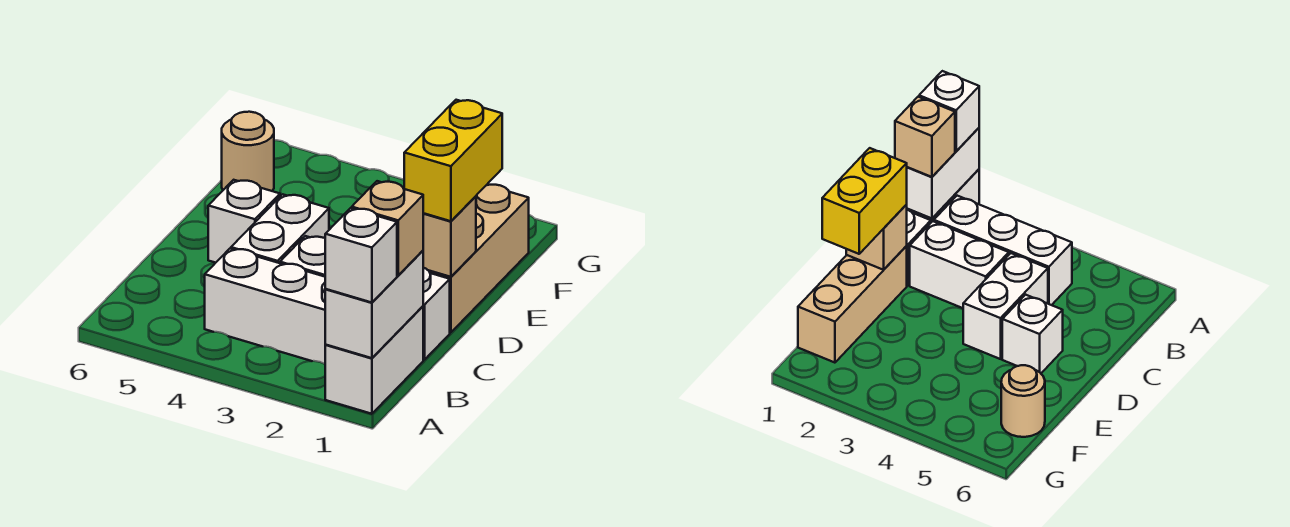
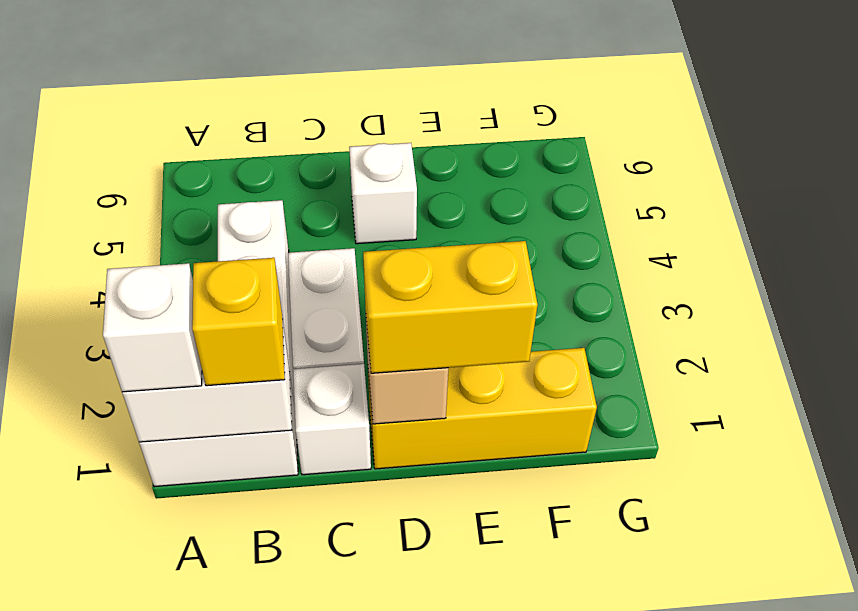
tan 1x1 brick [352,181,423,275] -> yellow 1x1 brick [192,258,285,386]
white 1x2 brick [231,194,329,263] -> none
tan 1x3 brick [428,185,529,332] -> yellow 1x3 brick [368,348,597,469]
tan 1x1 round brick [222,112,274,191] -> none

